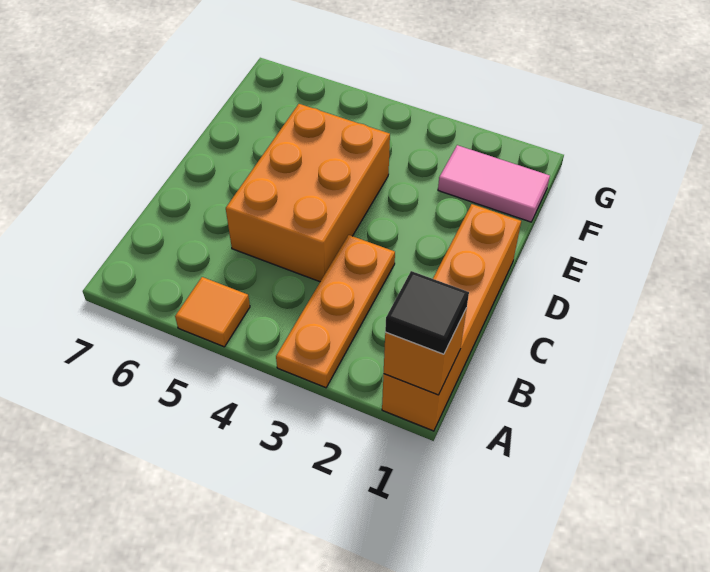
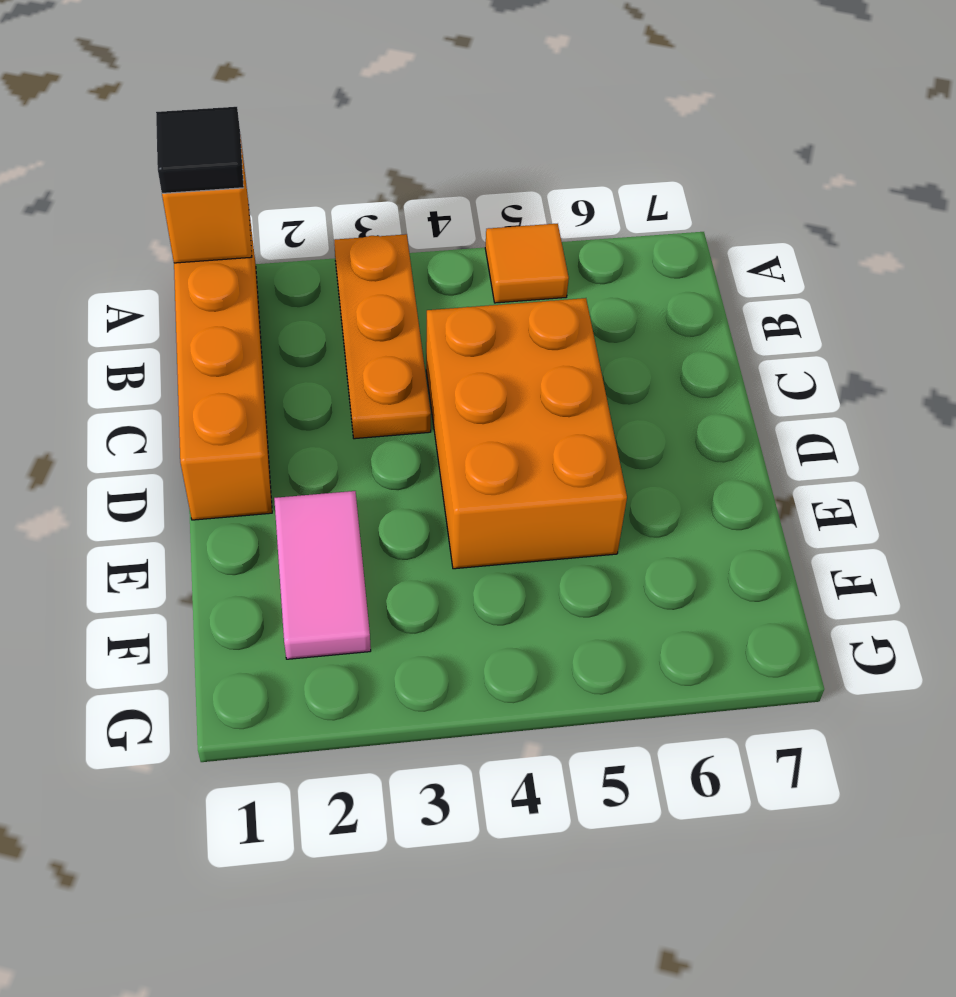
pink 1x2 tile [438,145,550,222] -> pink 1x2 tile turned to [274,491,371,659]

